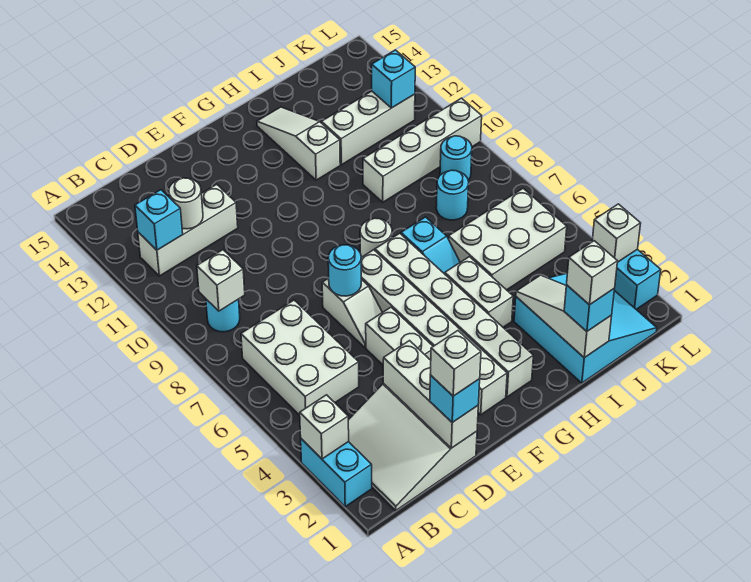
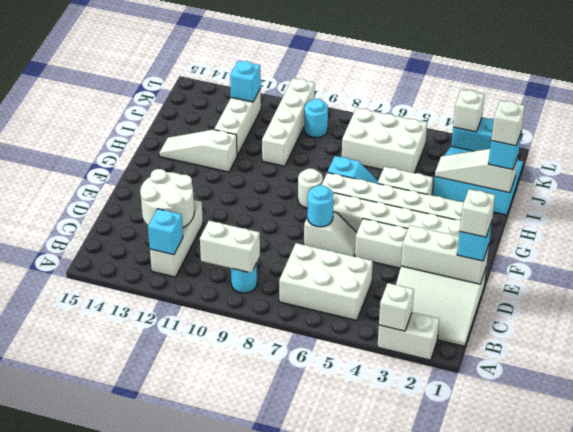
cyan 1x2 brick [301,439,372,507] -> white 1x2 brick [378,312,439,360]
white 1x1 brick [197,250,245,311] -> white 1x2 brick [200,221,260,273]
white 1x1 round brick [169,178,203,229] -> white 2x2 round brick [140,169,194,227]
white 2x3 brick [448,189,567,290] -> white 2x3 brick turned to [342,108,427,173]
cyan 1x1 round brick [436,170,469,220] -> none

